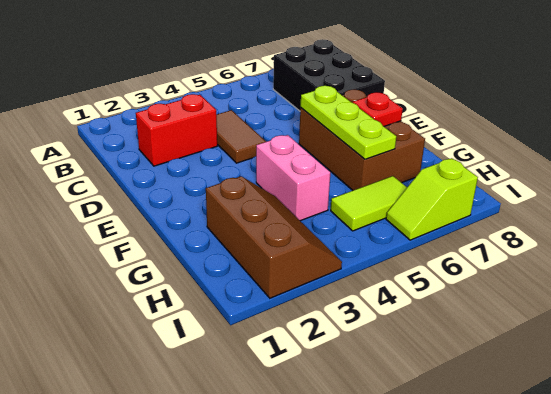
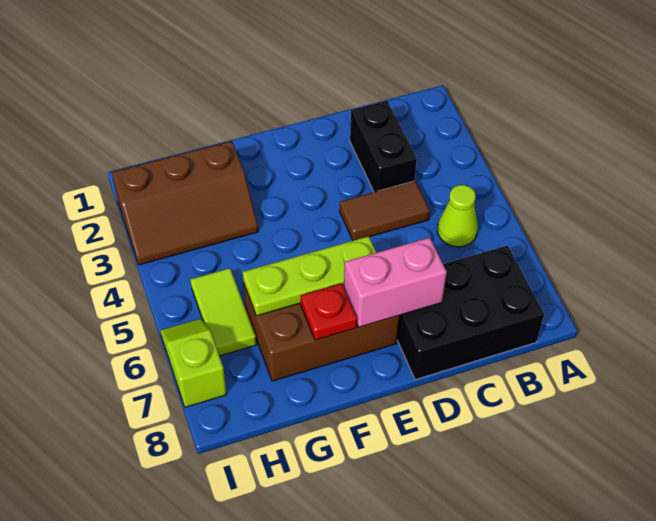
none -> lime 1x1 cone [438,185,478,247]
red 1x2 brick [136,94,217,166] -> black 1x2 brick [350,101,417,192]
pink 1x2 brick [256,135,330,221] -> pink 1x2 brick moved to [344,238,447,327]

